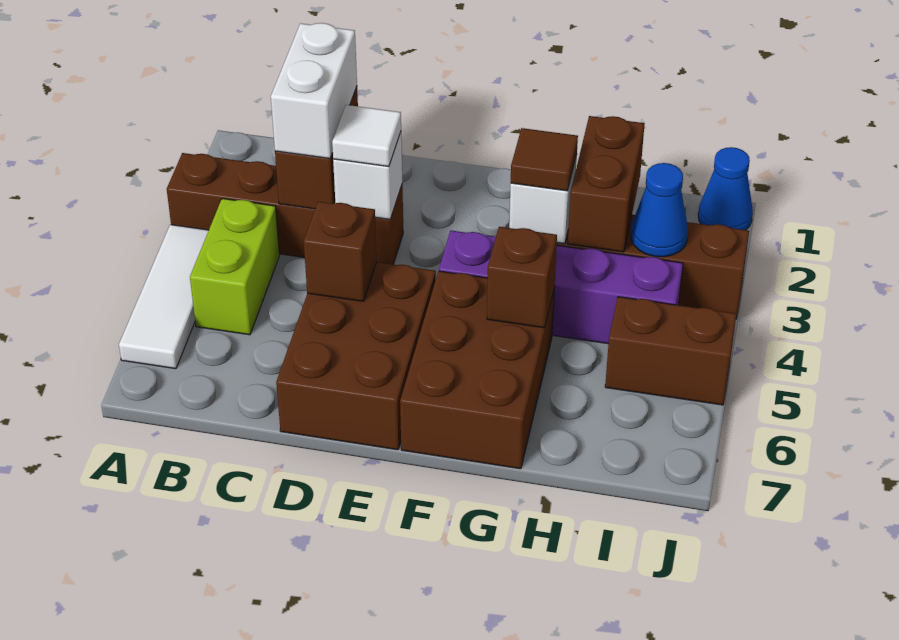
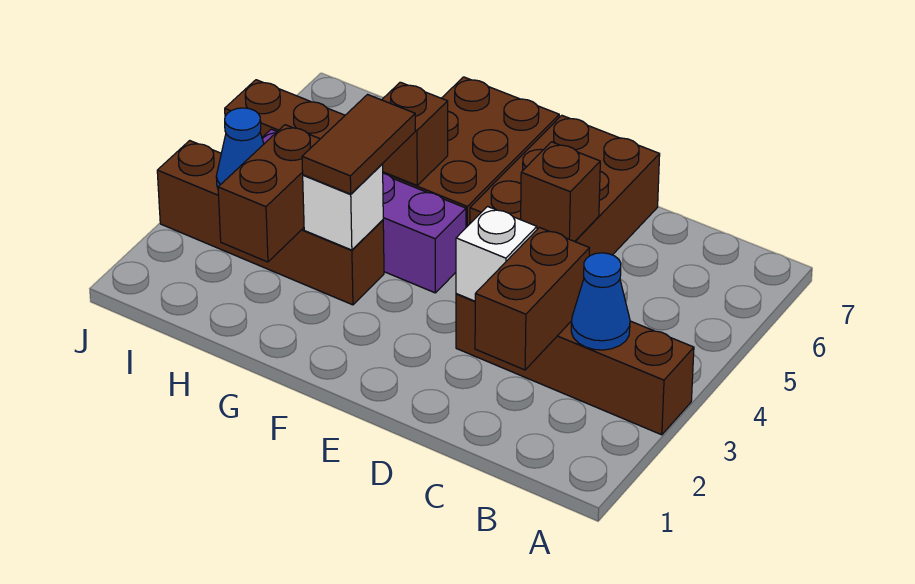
white 1x3 tile [119,225,209,369] -> none
lime 1x2 brick [190,199,279,335] -> none
white 1x2 brick [271,23,357,159] -> none
white 1x1 tile [332,105,401,167] -> none
brown 1x1 tile [511,128,578,191] -> brown 1x2 tile [302,95,415,194]
blue 1x1 cone [698,147,753,230] -> blue 1x1 cone moved to [571,253,630,350]

